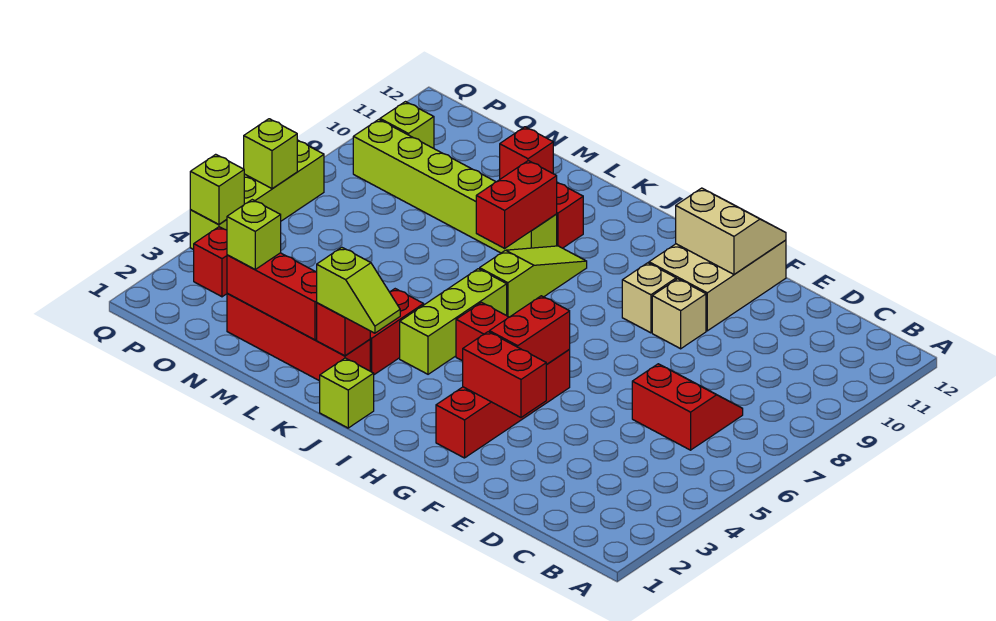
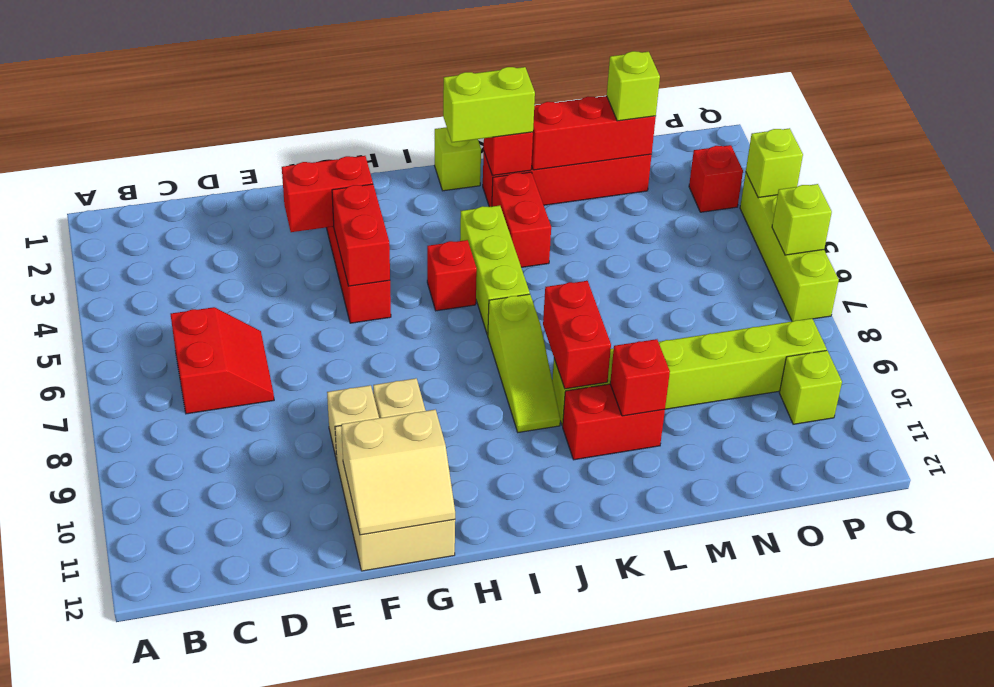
red 2x2 slope [632,364,743,450] -> red 2x2 slope turned to [171,307,274,414]
lime 1x2 slope [317,247,400,333] -> lime 1x2 brick [443,67,535,142]

